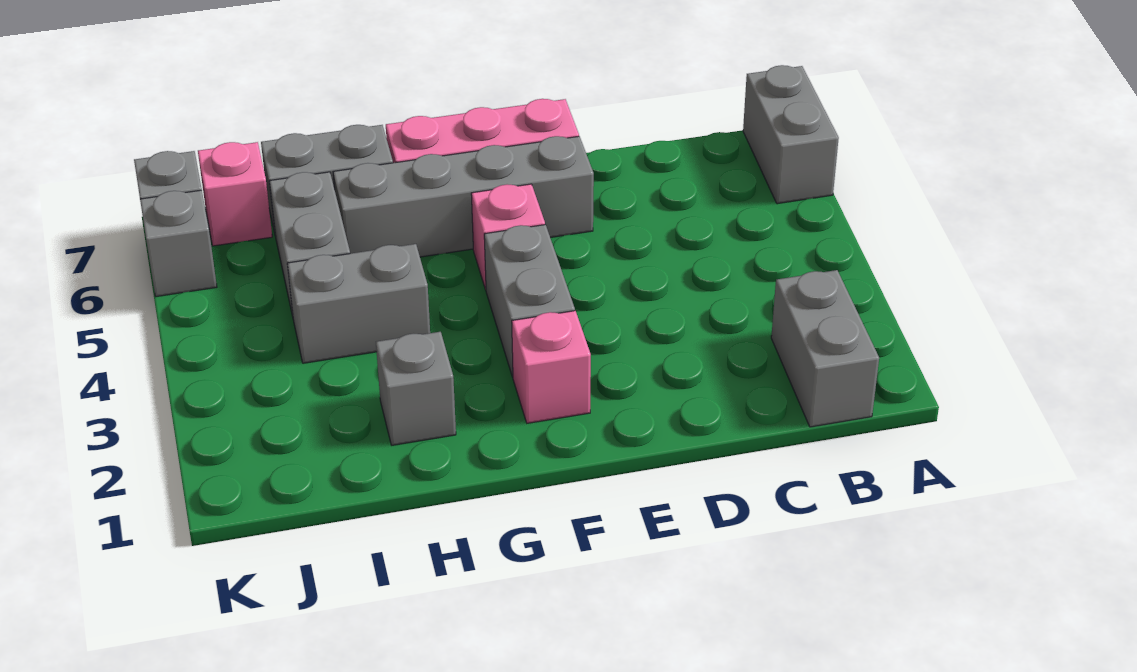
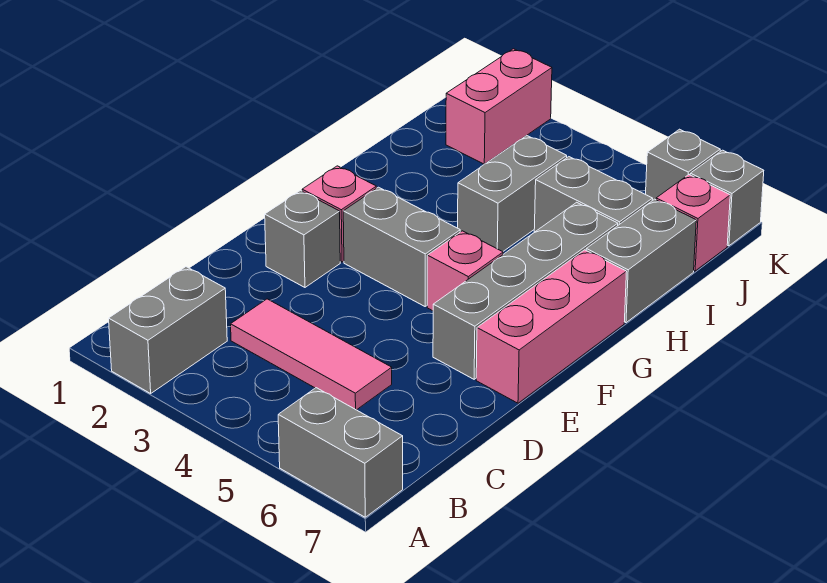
grey 1x2 brick [771,270,879,427] -> grey 1x2 brick turned to [109,267,227,393]
none -> pink 1x3 tile [231,299,392,410]
grey 1x1 brick [376,332,456,445] -> grey 1x1 brick moved to [265,191,340,287]
none -> pink 1x2 brick [446,49,552,164]

